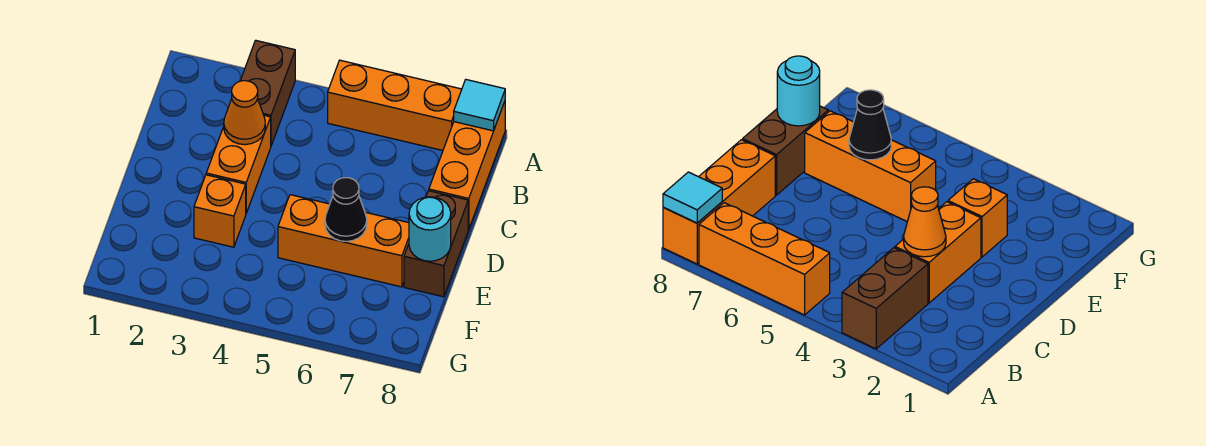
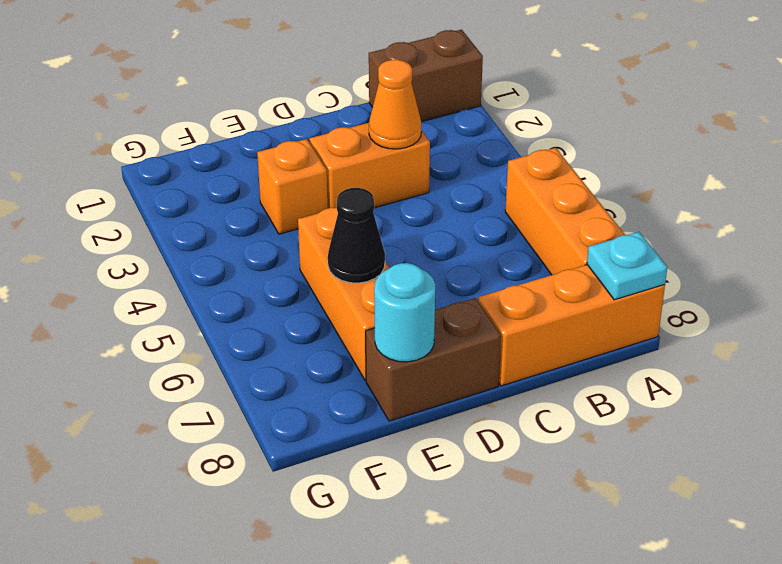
brown 1x2 brick [240,40,295,146] -> brown 1x2 brick moved to [369,30,483,122]
cyan 1x1 tile [454,80,505,131] -> cyan 1x1 plate [587,232,667,300]

